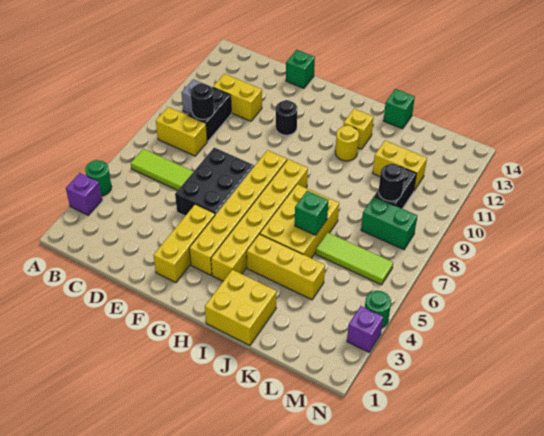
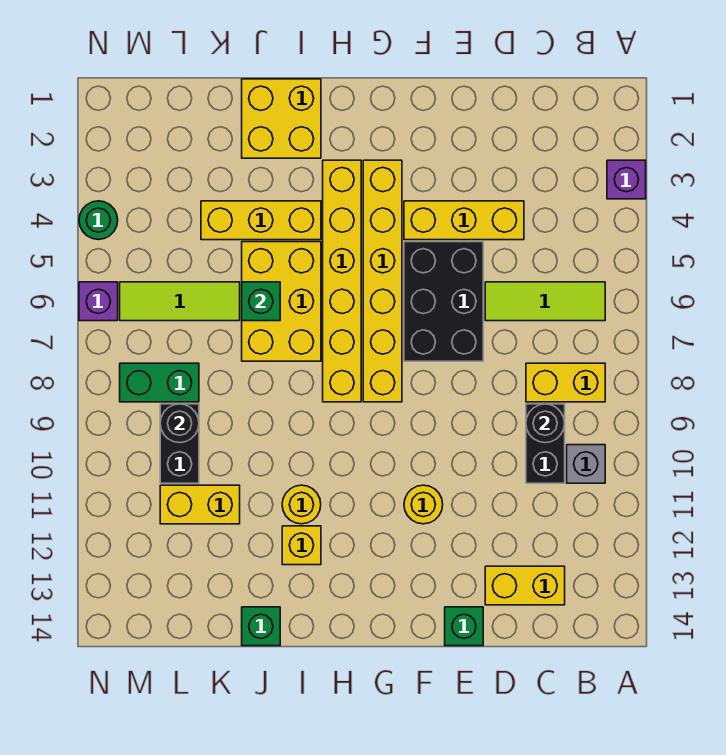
green 1x1 round brick [85,160,112,196] -> none
yellow 1x2 brick [213,74,262,121] -> yellow 1x2 brick moved to [485,566,565,605]
yellow 1x3 brick [153,204,215,283] -> yellow 1x3 brick turned to [404,201,524,240]
black 1x1 round brick [276,100,297,135] -> yellow 1x1 round brick [404,485,443,524]
purple 1x1 brick [347,306,383,352] -> purple 1x1 brick moved to [79,282,118,321]

